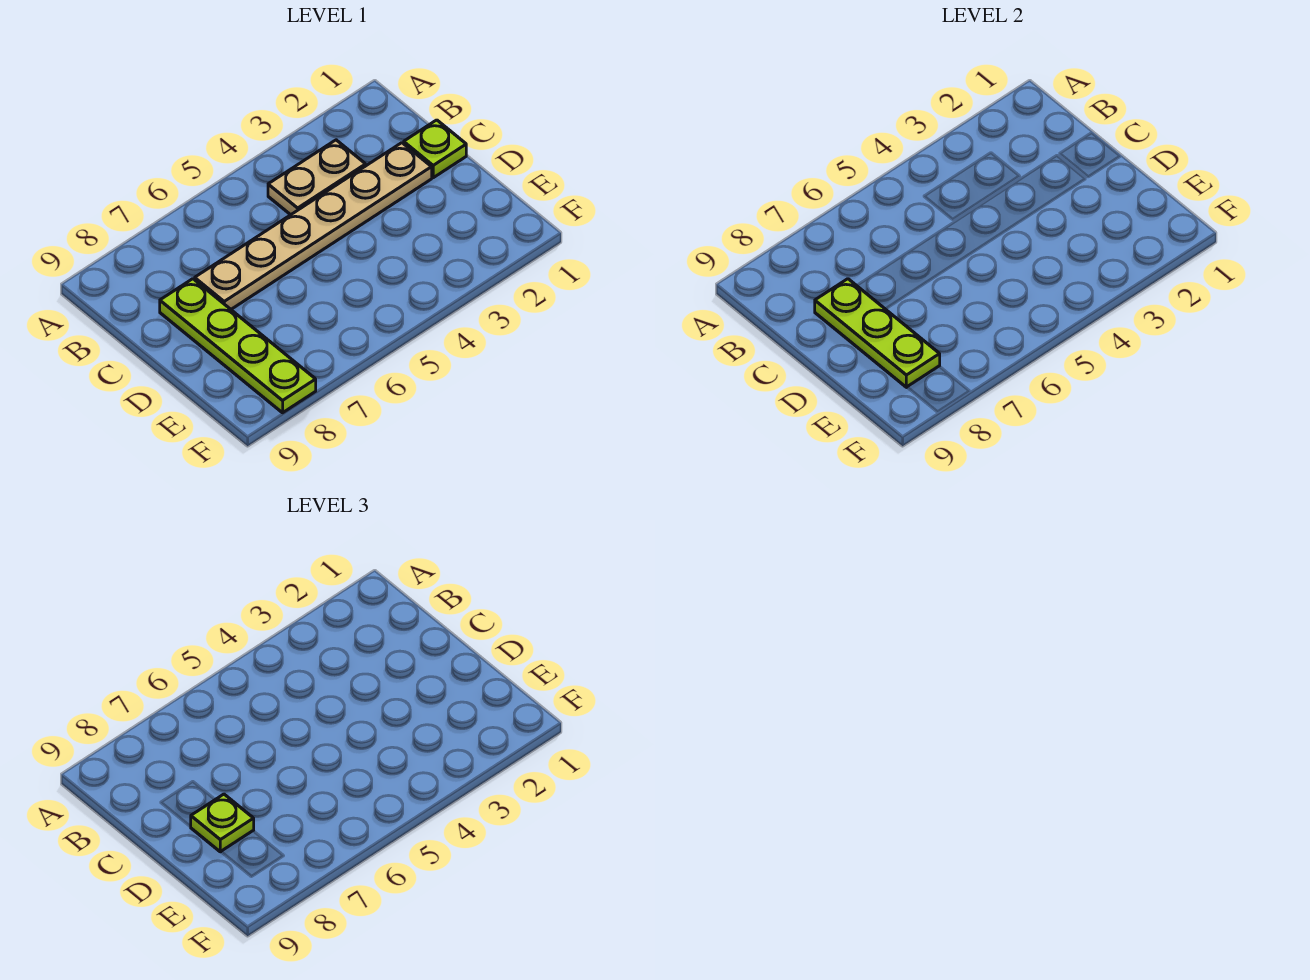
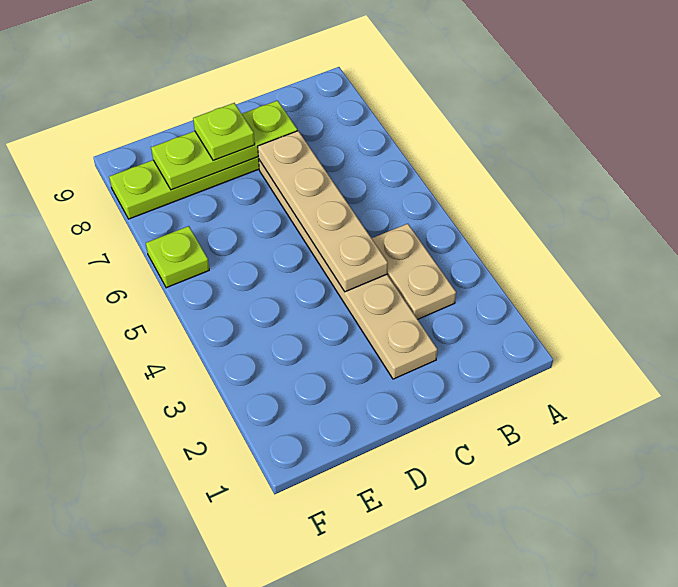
lime 1x1 plate [404,120,466,178] -> lime 1x1 plate moved to [146,226,209,288]
none -> tan 1x4 plate [258,131,388,292]

